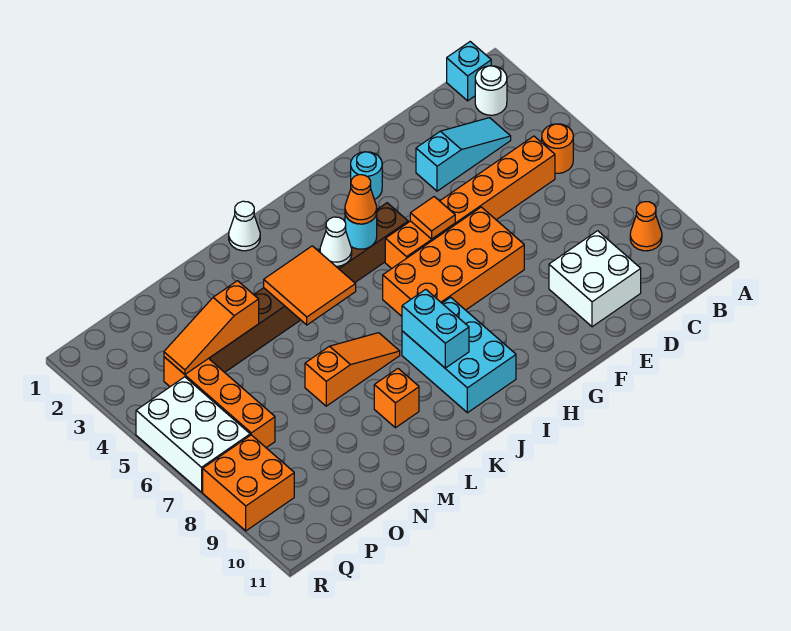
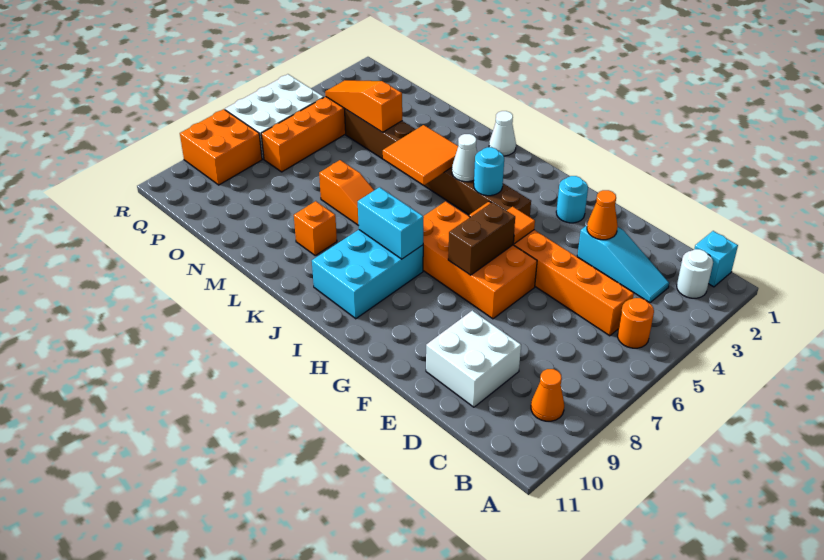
none -> brown 1x2 brick [448,202,515,275]
orange 1x1 cone [345,175,377,224] -> orange 1x1 cone moved to [587,190,618,240]
cyan 1x2 brick [402,289,469,368] -> cyan 1x2 brick turned to [358,187,424,259]

